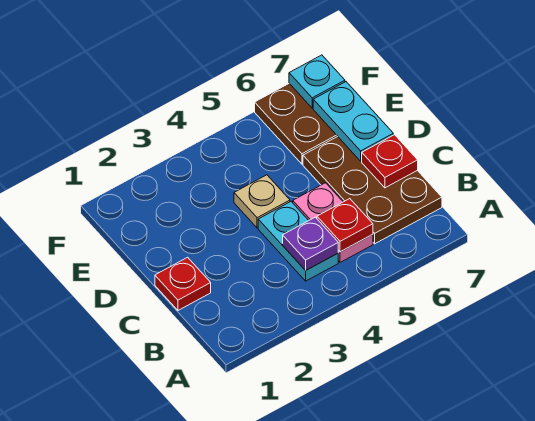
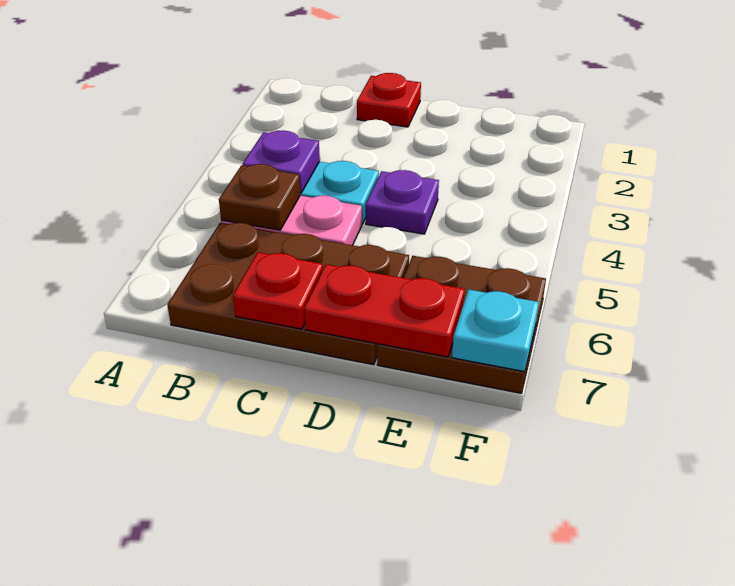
red 1x1 plate [317,199,373,252] -> brown 1x1 plate [219,164,300,230]
tan 1x1 plate [234,175,290,228] -> purple 1x1 plate [366,170,439,234]
cyan 1x2 plate [313,82,393,161] -> red 1x2 plate [304,264,465,357]

